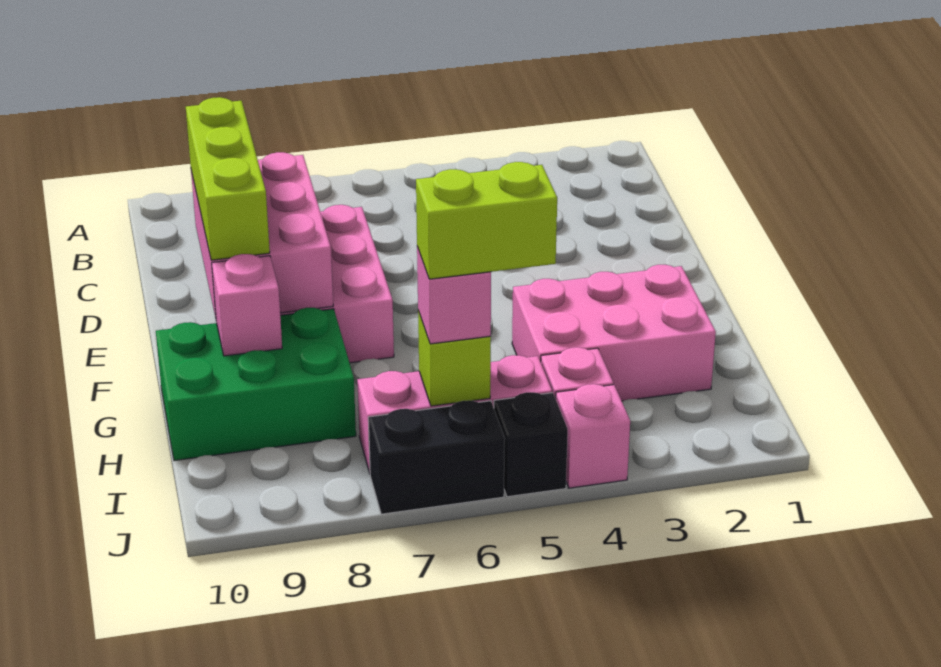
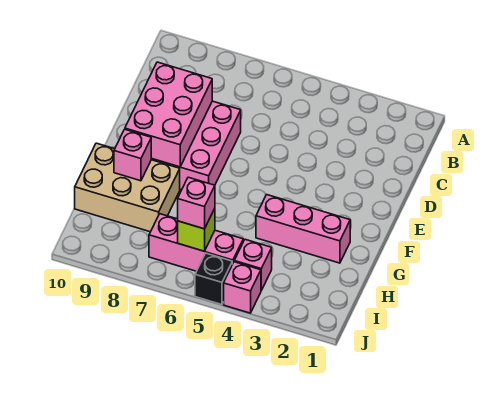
lime 1x3 brick [186,97,270,260] -> none
pink 2x3 brick [512,265,716,401] -> pink 1x3 brick [256,195,350,263]
green 2x3 brick [156,308,356,461] -> tan 2x3 brick [75,143,180,232]
lime 1x2 brick [416,162,557,279] -> none
black 1x2 brick [368,400,505,514] -> none

